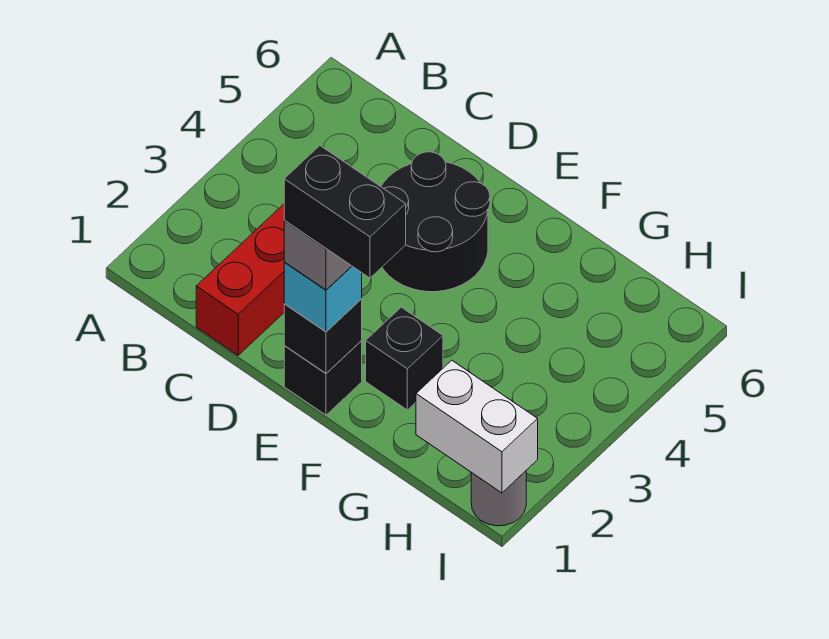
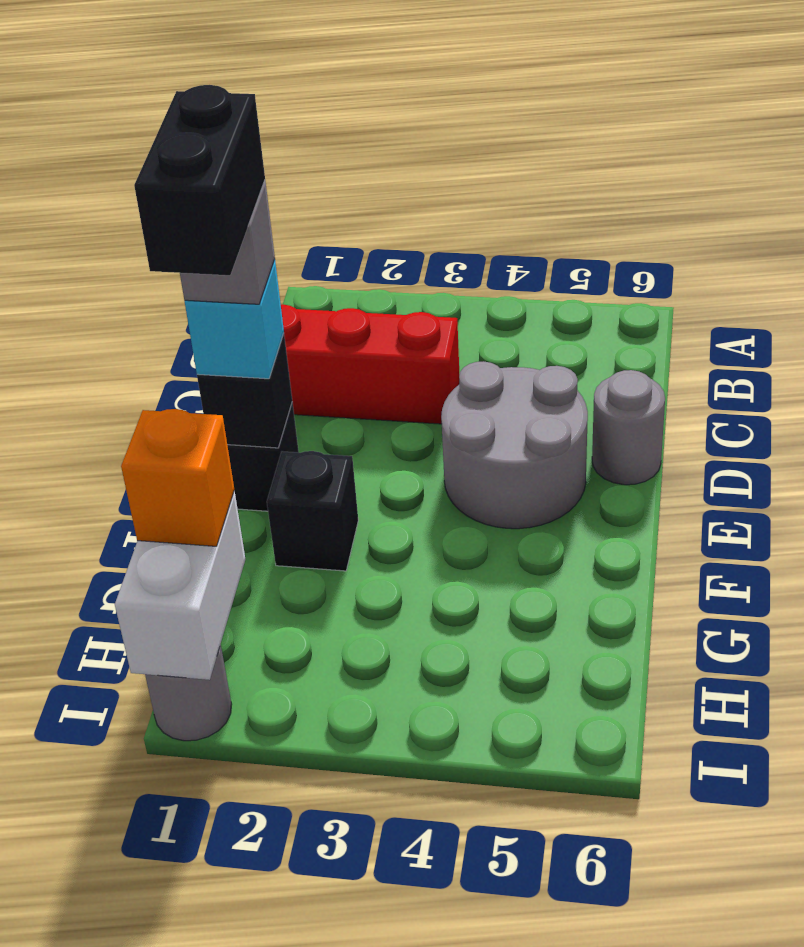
black 2x2 round brick [381,152,490,292] -> grey 2x2 round brick [441,361,588,529]
none -> grey 1x1 round brick [592,370,665,485]
none -> orange 1x1 brick [121,409,234,546]

